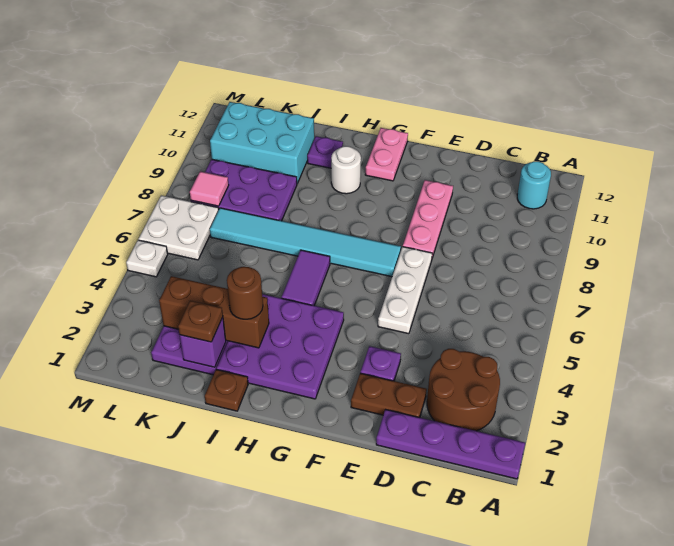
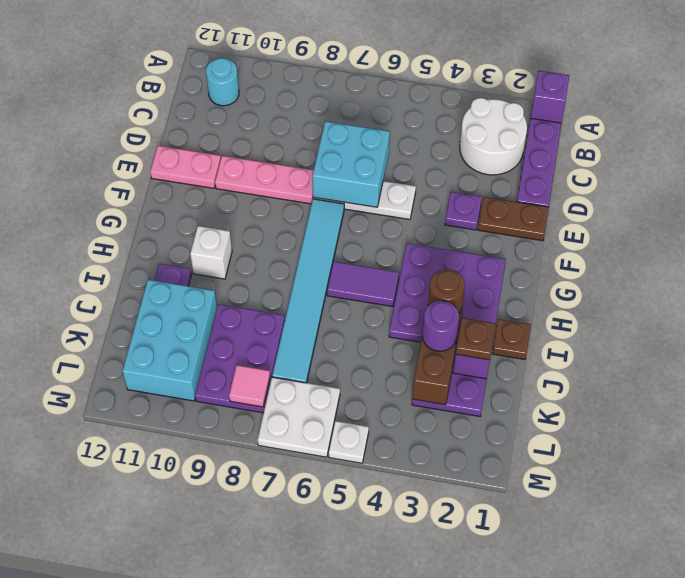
none -> purple 1x1 brick [531,71,569,123]
brown 2x2 round brick [427,349,500,431] -> white 2x2 round brick [460,98,527,175]
brown 1x2 plate [351,373,427,418] -> brown 1x2 plate turned to [478,197,549,241]
none -> cyan 2x2 brick [312,121,390,207]
pink 1x2 plate [365,128,408,181] -> pink 1x2 plate moved to [150,146,221,188]
white 1x1 round brick [331,146,361,194] -> white 1x1 brick [190,226,232,279]
none -> purple 1x1 round brick [423,301,459,351]

